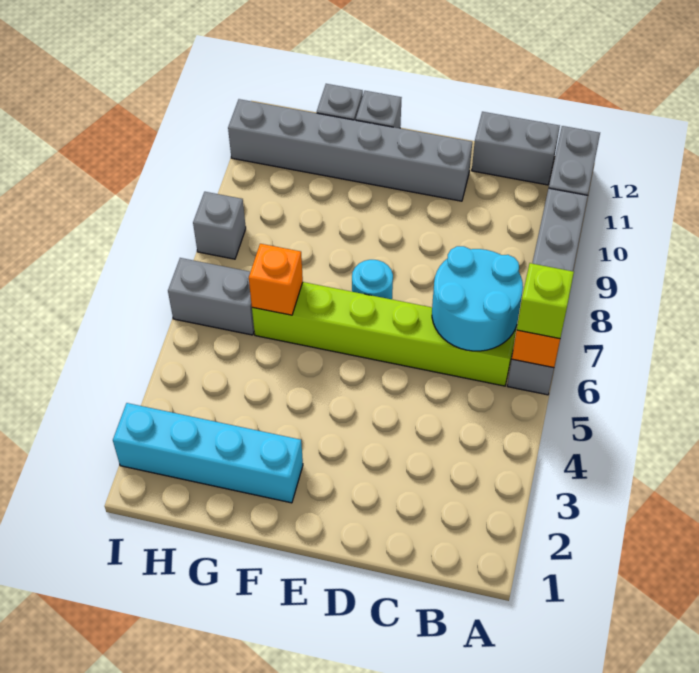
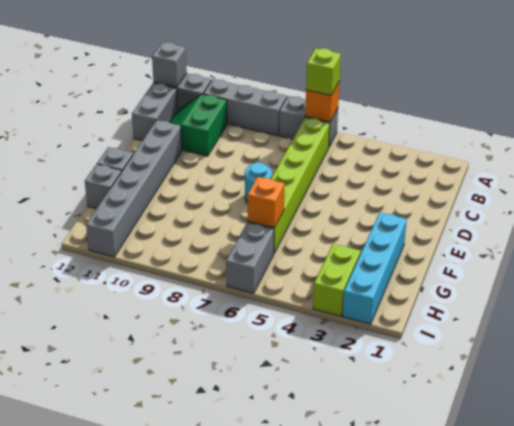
cyan 2x2 round brick [432,246,523,351] -> none
none -> green 2x2 slope [170,94,227,156]
none -> lime 1x2 brick [313,244,361,316]
grey 1x1 brick [193,192,246,259] -> grey 1x1 brick moved to [152,42,187,87]

